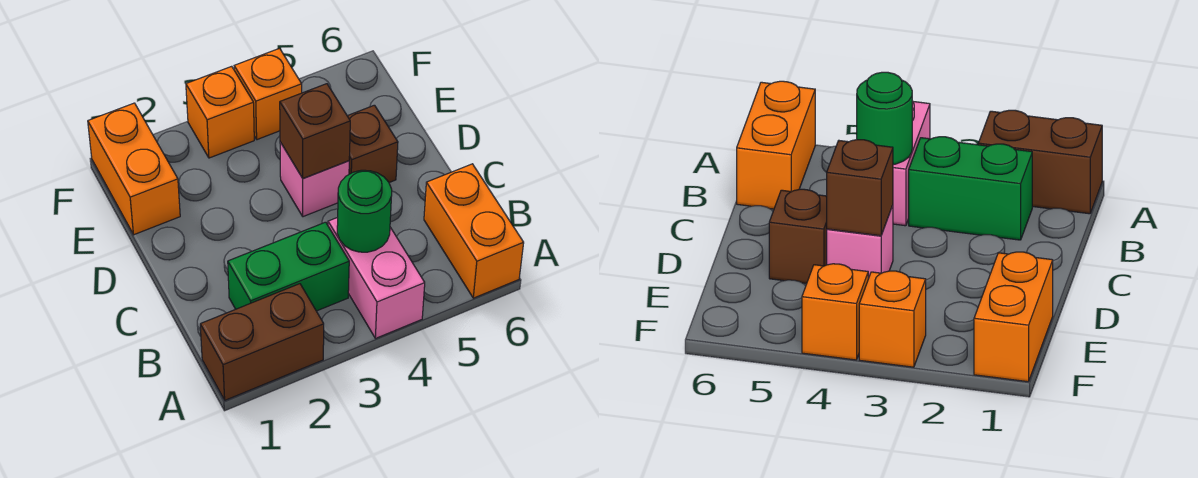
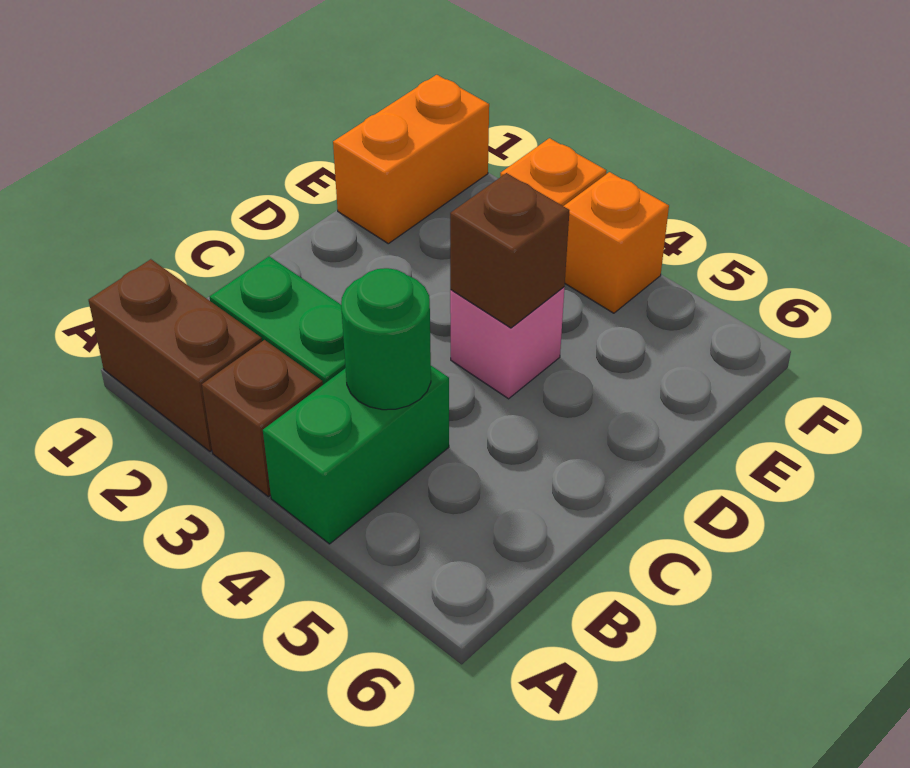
pink 1x2 brick [328,217,425,338] -> green 1x2 brick [263,366,449,544]
orange 1x2 brick [424,164,524,298] -> none
brown 1x1 brick [348,105,398,183] -> brown 1x1 brick moved to [202,340,323,497]

